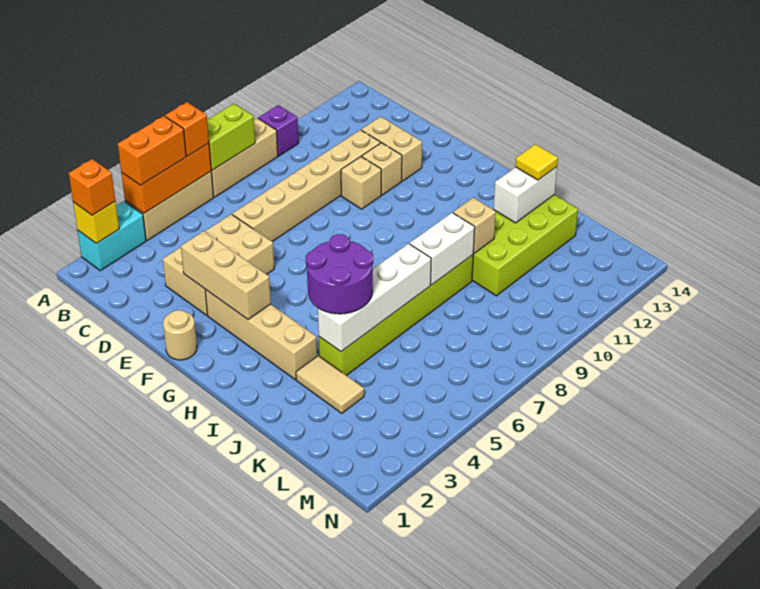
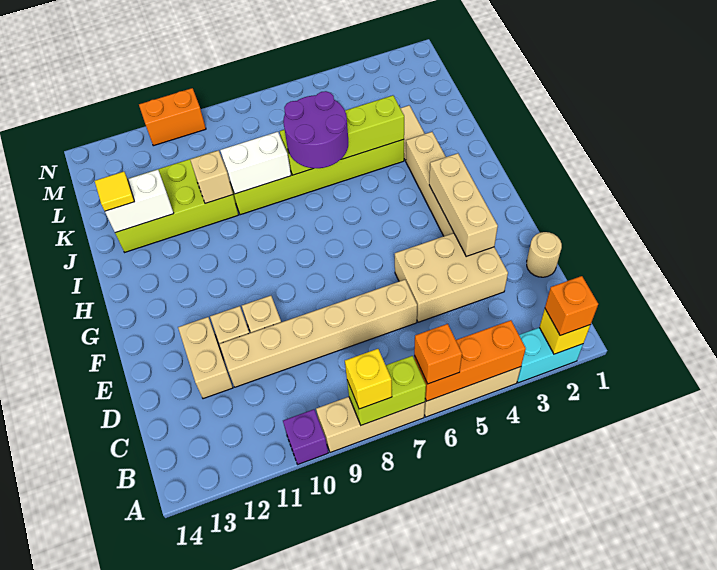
orange 1x2 brick [118,116,186,185] -> orange 1x2 brick moved to [139,88,206,146]
none -> yellow 1x1 brick [345,349,392,409]
tan 1x1 round brick [163,310,197,360] -> tan 1x1 round brick moved to [527,232,562,277]
purple 2x2 round brick [306,234,373,314] -> purple 2x2 round brick moved to [283,91,348,169]
white 1x4 brick [318,244,431,352] -> lime 1x4 brick [280,95,404,175]

